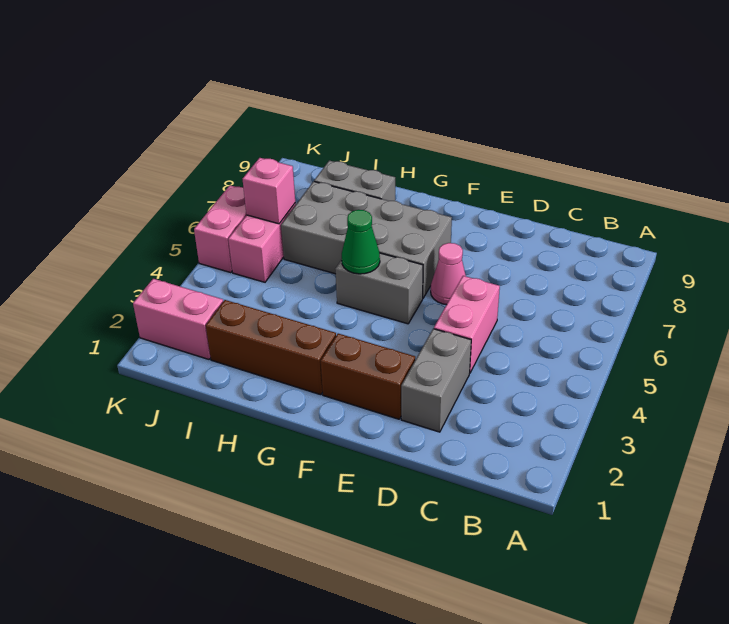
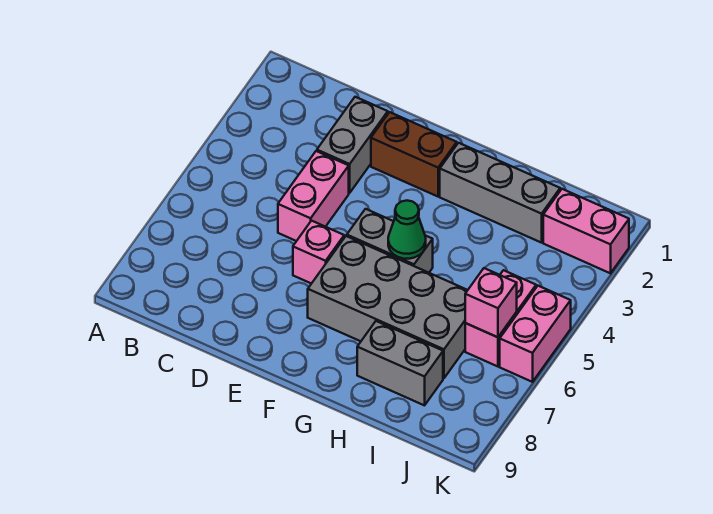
pink 1x1 cone [431,243,466,305] -> pink 1x1 brick [293,221,344,284]
brown 1x3 brick [206,300,336,395] -> grey 1x3 brick [440,143,560,243]

